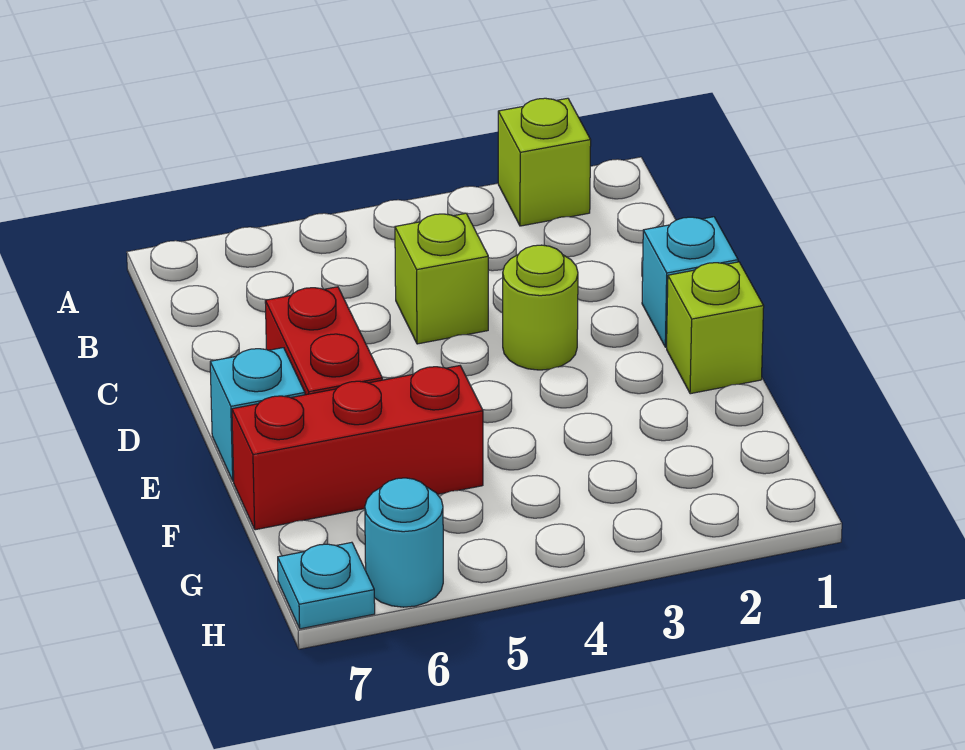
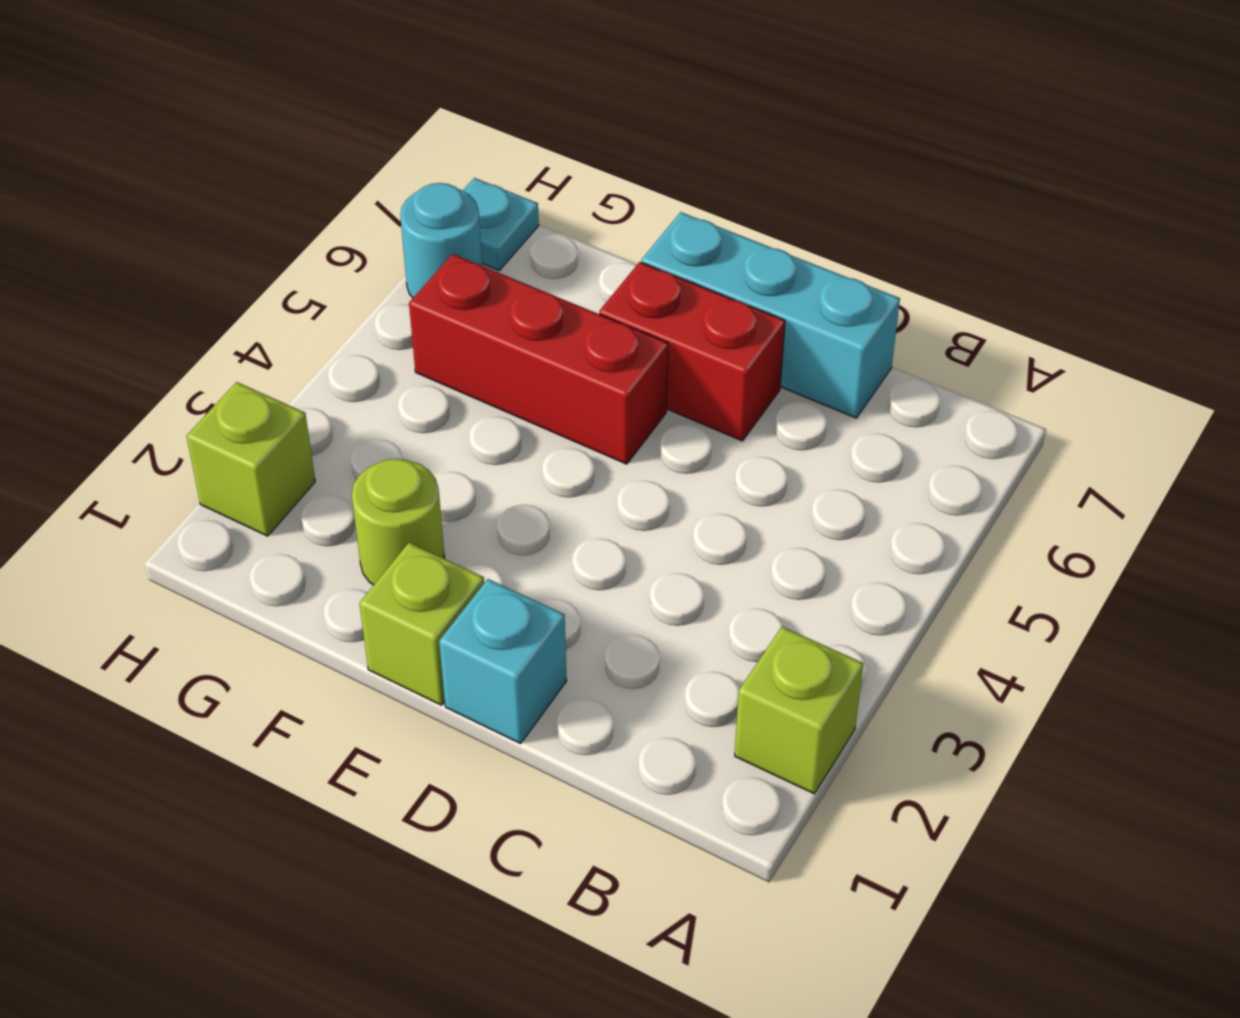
lime 1x1 brick [395,213,488,344] -> lime 1x1 brick moved to [186,382,315,536]
lime 1x1 round brick [503,245,578,370] -> lime 1x1 round brick moved to [352,459,445,585]
cyan 1x1 brick [210,348,305,481] -> cyan 1x3 brick [642,212,900,418]
red 1x3 brick [232,366,483,530] -> red 1x3 brick turned to [409,254,668,464]

